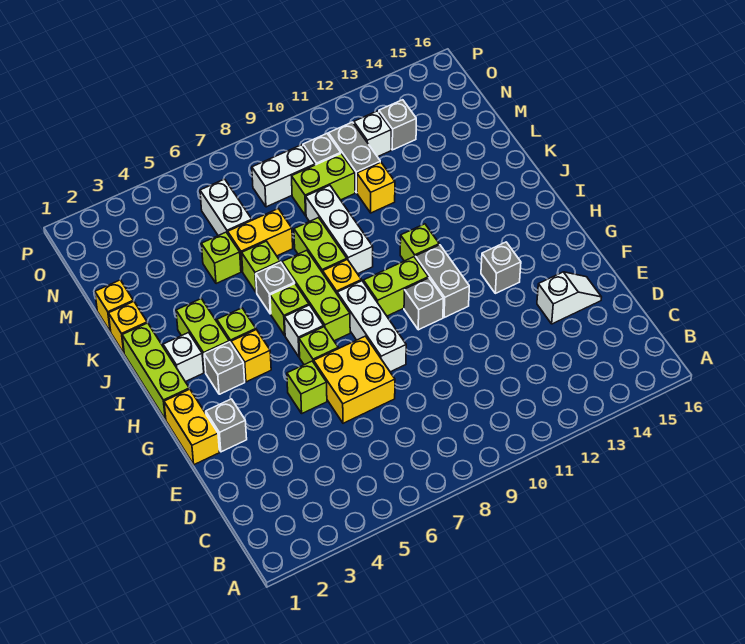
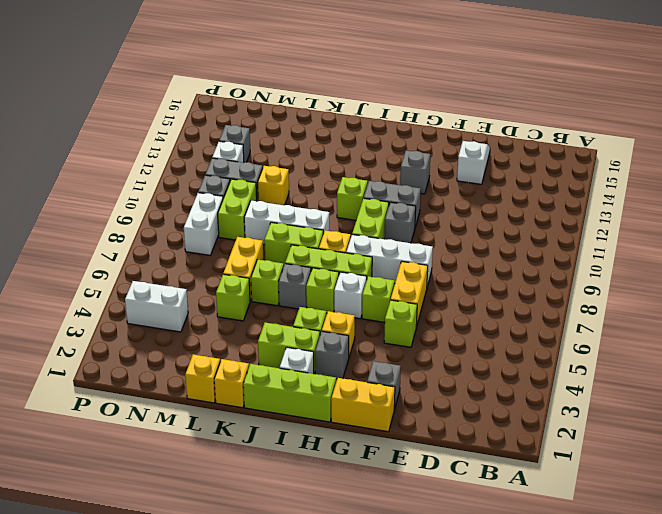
yellow 2x2 brick [314,336,395,423] -> yellow 1x2 brick [391,262,428,327]
white 1x2 brick [200,179,252,236] -> white 1x2 brick moved to [125,281,188,332]

